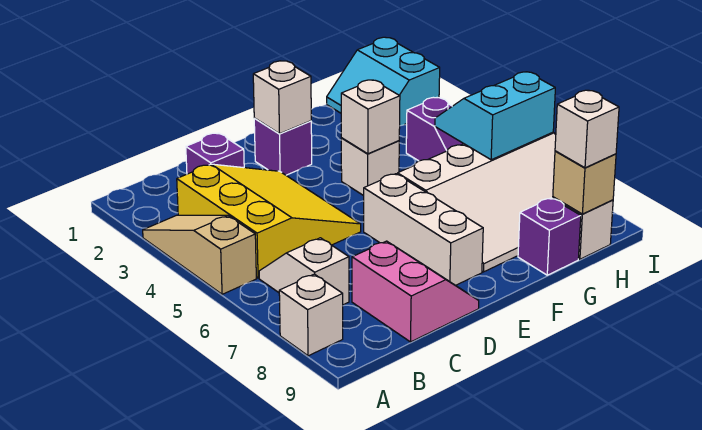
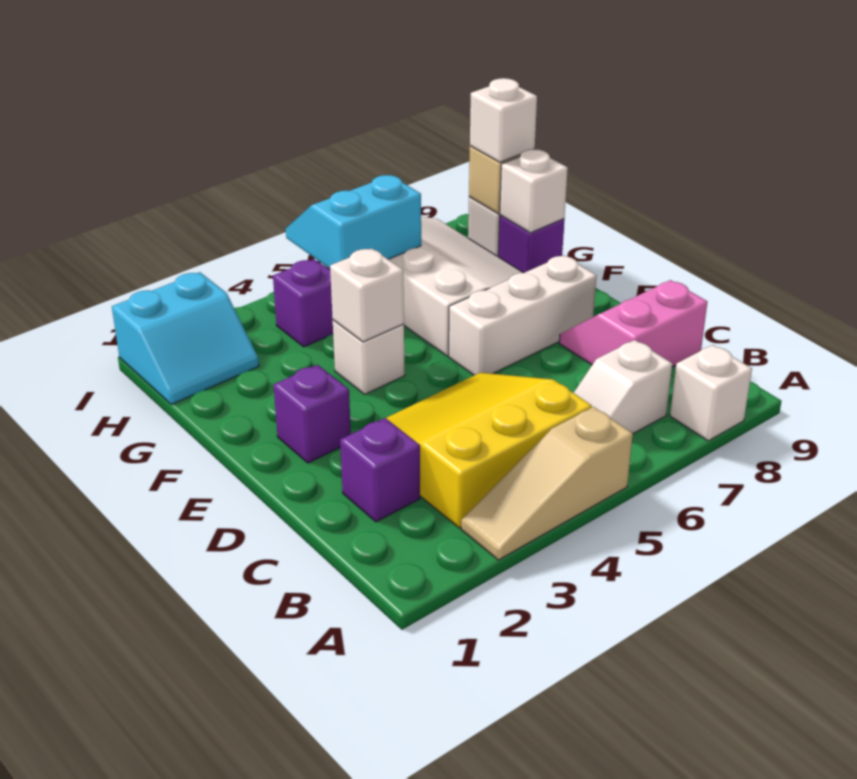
white 1x1 brick [253,61,311,134] -> white 1x1 brick moved to [500,149,568,233]
cyan 2x2 slope [435,72,555,160] -> cyan 2x2 slope turned to [286,175,421,269]

